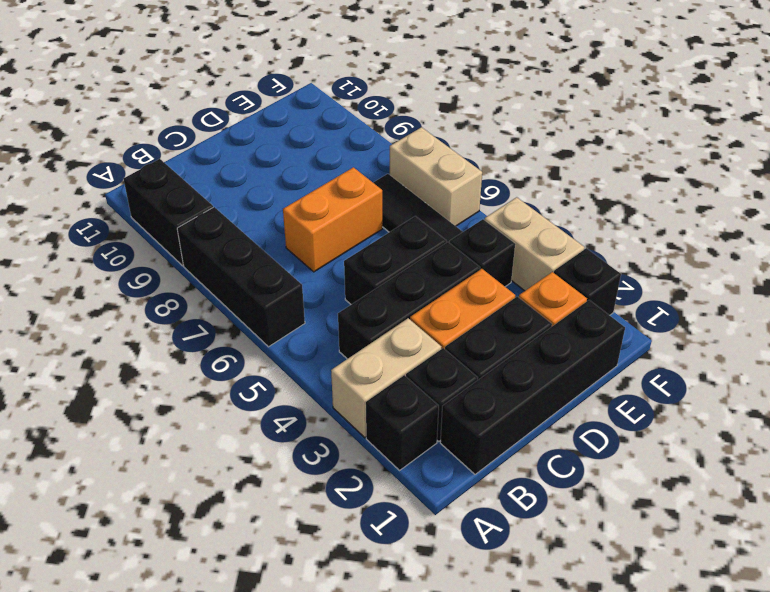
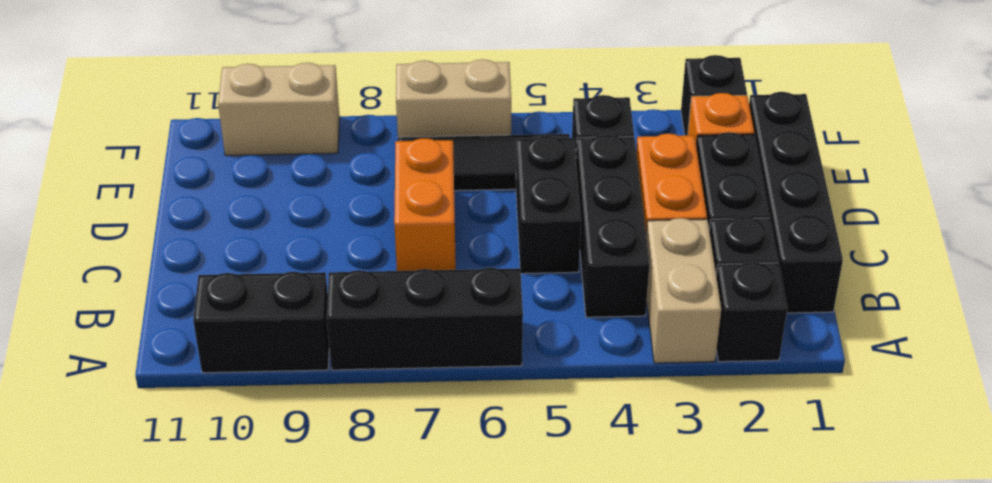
tan 1x2 brick [484,197,584,291] -> tan 1x2 brick moved to [218,63,340,156]

